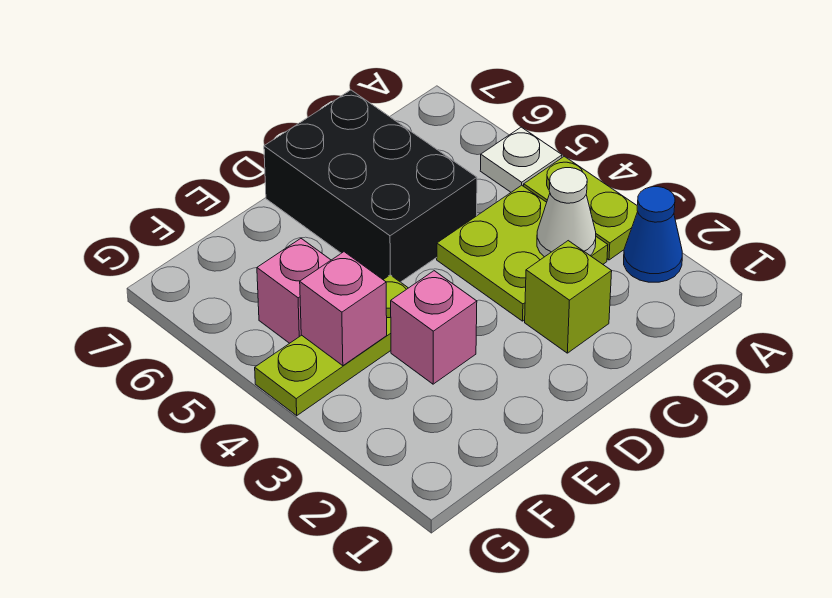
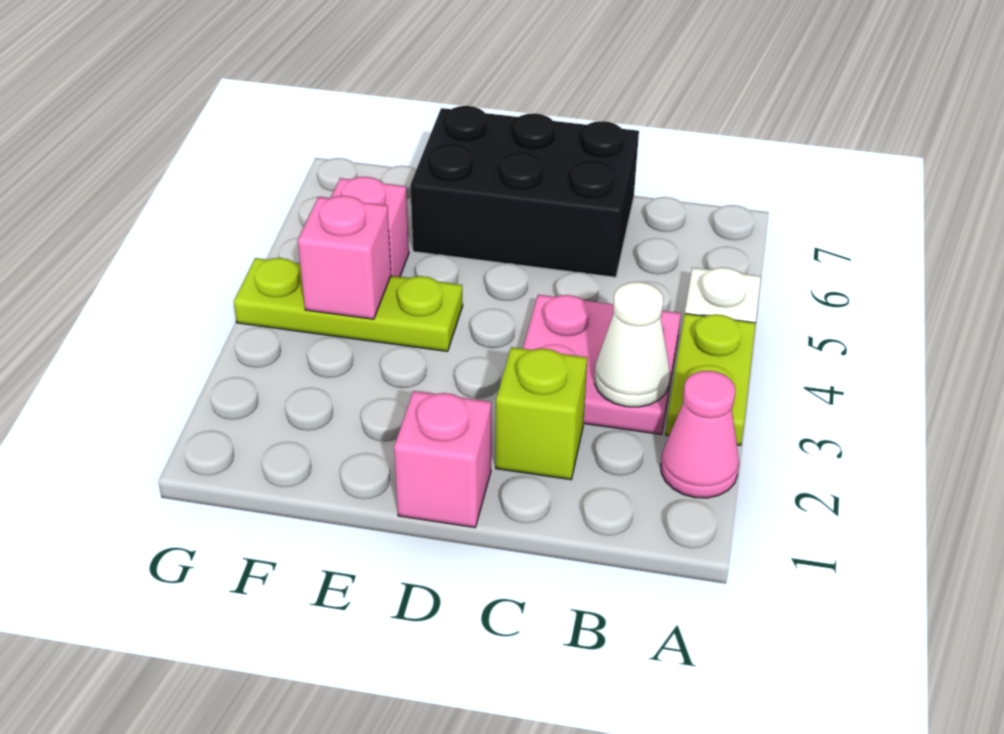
blue 1x1 cone [624,187,682,282] -> pink 1x1 cone [661,371,739,498]
lime 2x2 plate [437,185,608,321] -> pink 2x2 plate [523,295,681,434]
black 2x3 brick [264,90,477,282] -> black 2x3 brick turned to [410,106,639,277]
pink 1x1 brick [391,271,477,384] -> pink 1x1 brick moved to [394,391,491,527]

